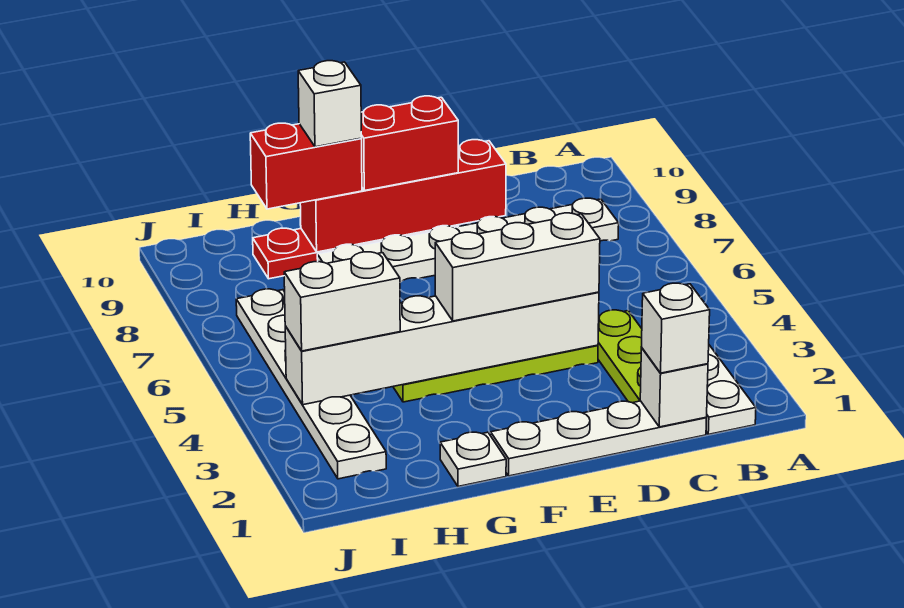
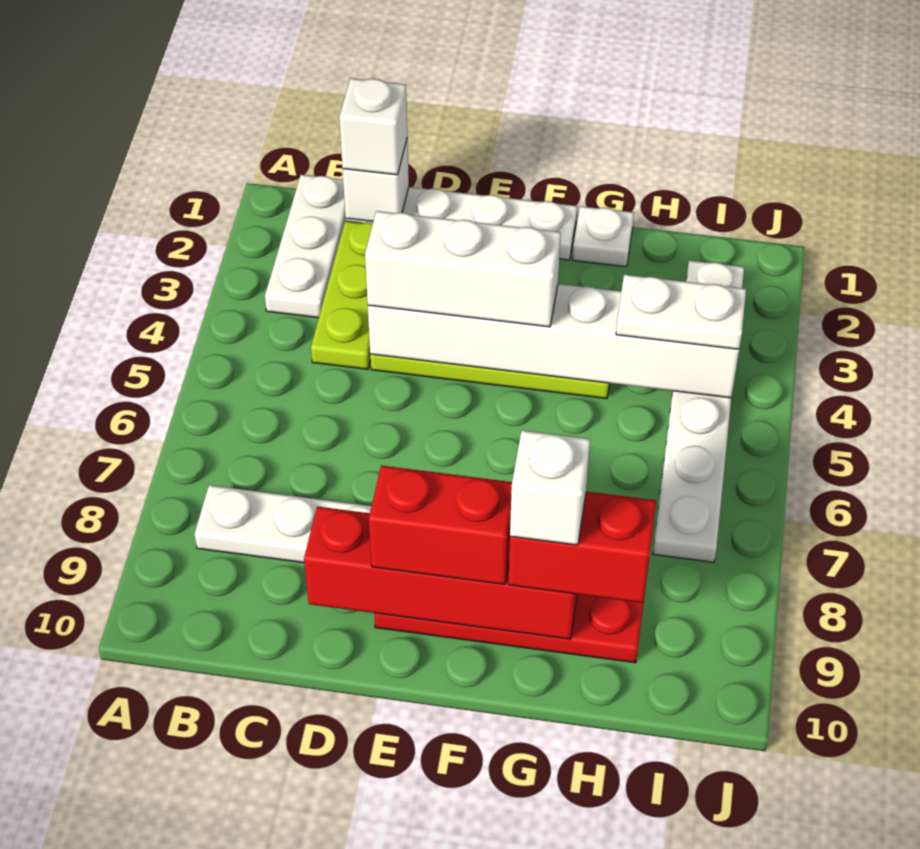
white 1x2 brick [284,252,400,351] -> white 1x2 plate [616,275,746,349]

